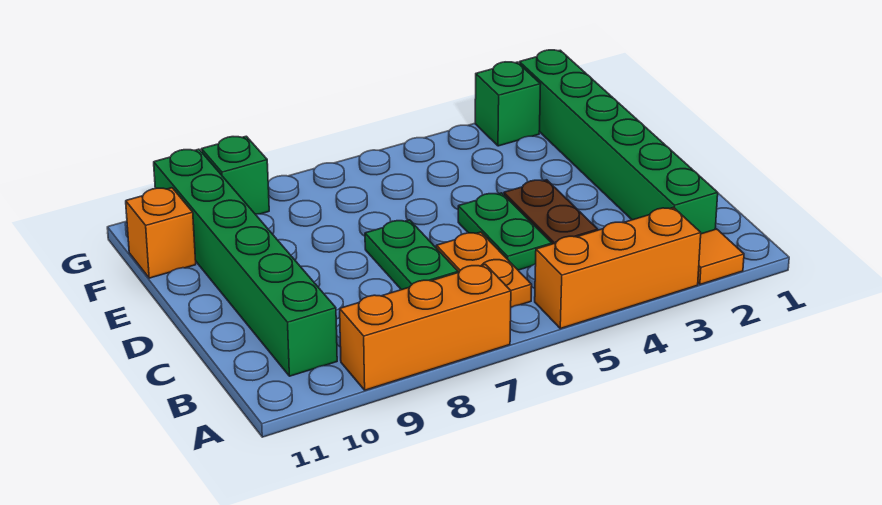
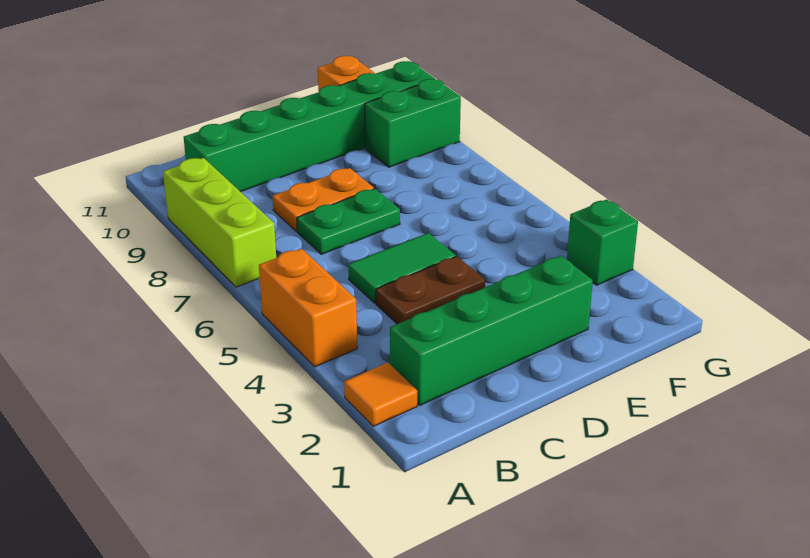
orange 1x3 brick [535,207,701,329] -> orange 1x2 brick [259,249,357,367]
orange 1x3 brick [340,264,511,390] -> lime 1x3 brick [163,158,276,287]
green 1x6 brick [519,50,718,234] -> green 1x4 brick [390,256,593,406]
orange 1x2 plate [436,232,532,307] -> orange 1x2 plate moved to [273,168,374,231]
green 1x2 plate [458,193,552,270] -> green 1x2 tile [348,233,456,303]
green 1x1 brick [201,136,269,214] -> green 1x2 brick [365,79,461,167]

